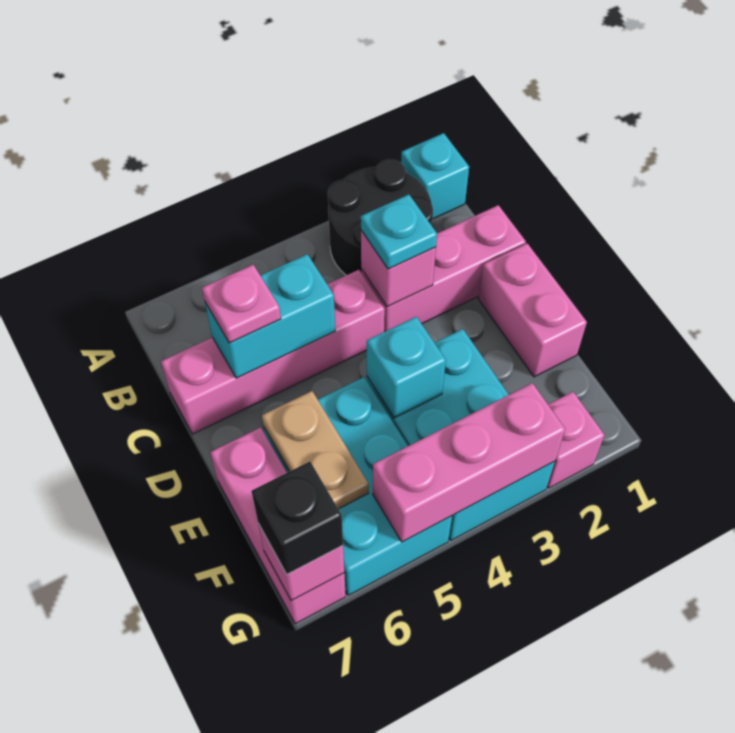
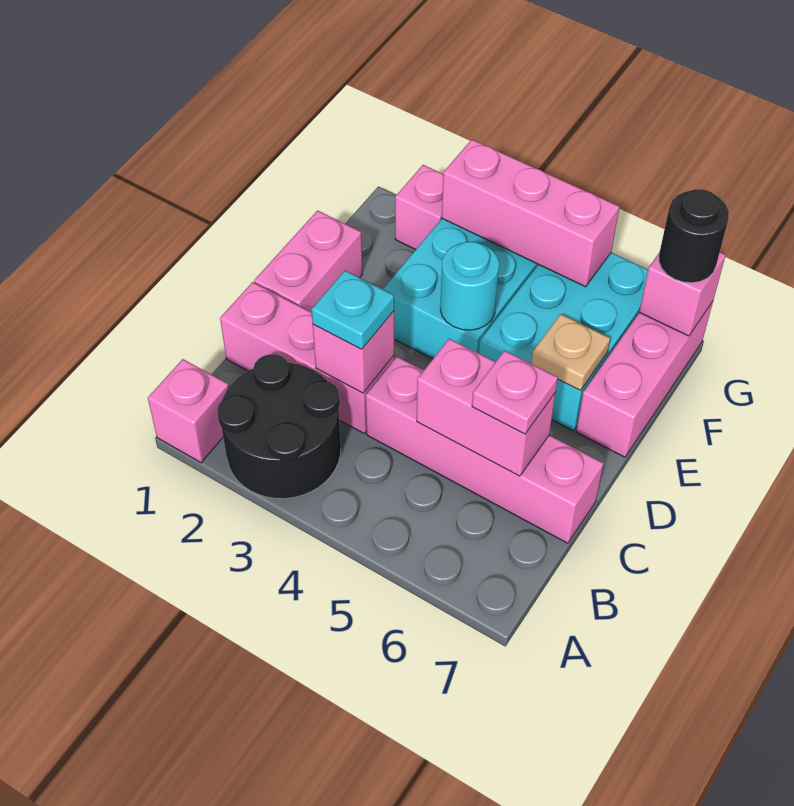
cyan 1x1 brick [401,133,469,219] -> pink 1x1 brick [148,359,229,463]
cyan 1x2 brick [205,254,335,378] -> pink 1x2 brick [417,339,555,476]
cyan 1x1 brick [367,317,446,418] -> cyan 1x1 round brick [440,242,499,330]
tan 1x2 plate [262,391,369,509] -> tan 1x1 plate [531,314,610,390]
black 1x1 brick [252,462,343,574] -> black 1x1 round brick [659,189,729,283]

